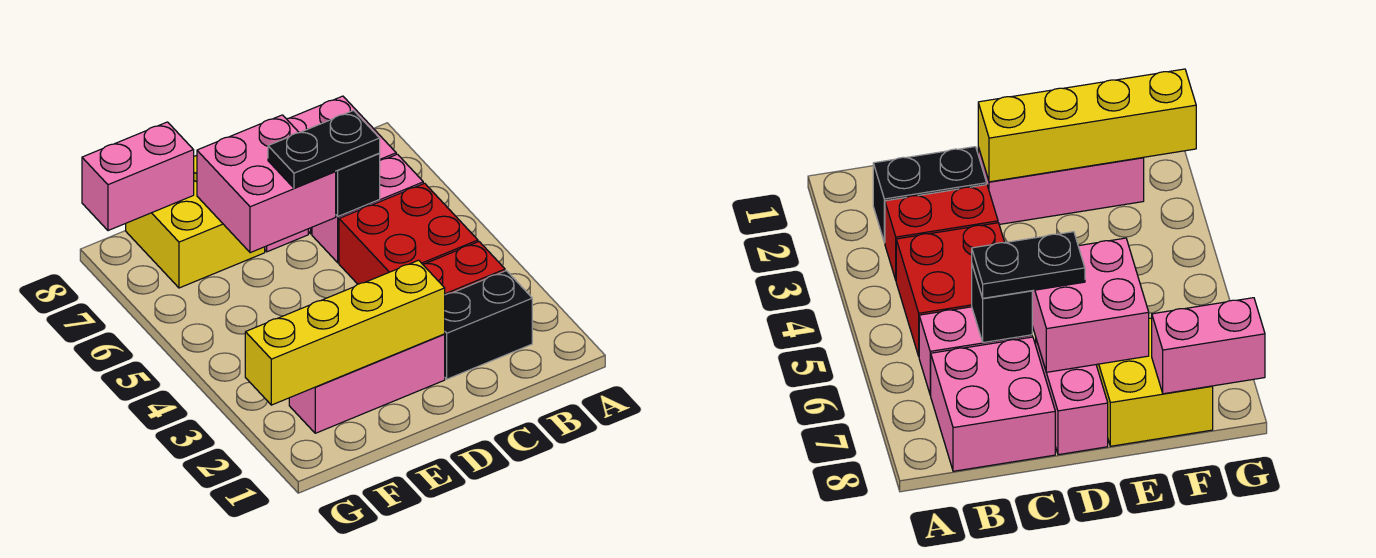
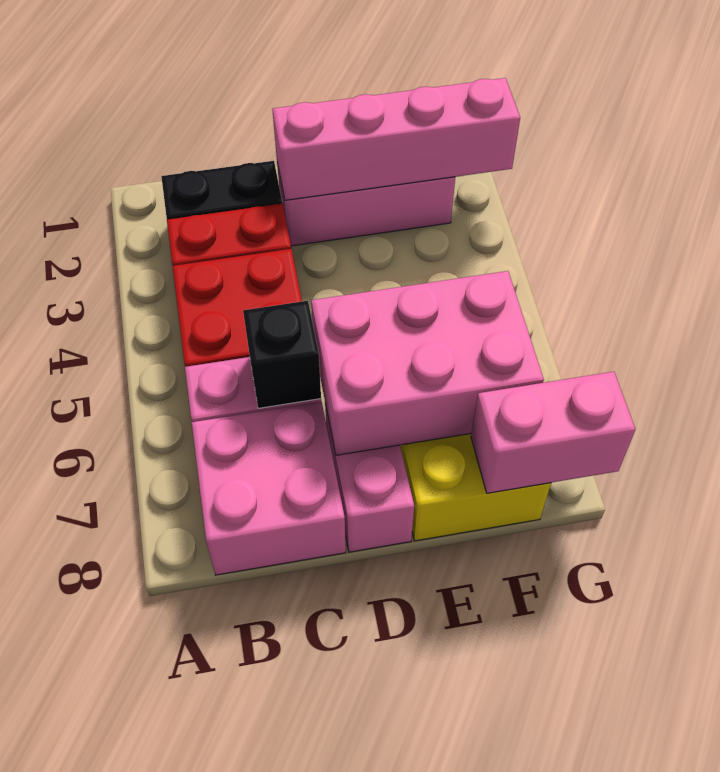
black 1x2 plate [268,111,380,188] -> none
yellow 1x4 brick [245,260,445,405] -> pink 1x4 brick [272,78,520,200]
pink 2x2 brick [197,115,336,253] -> pink 2x3 brick [311,271,544,455]

